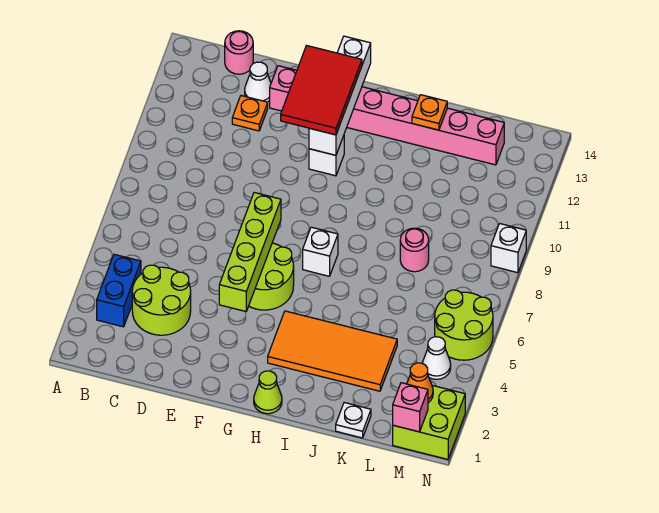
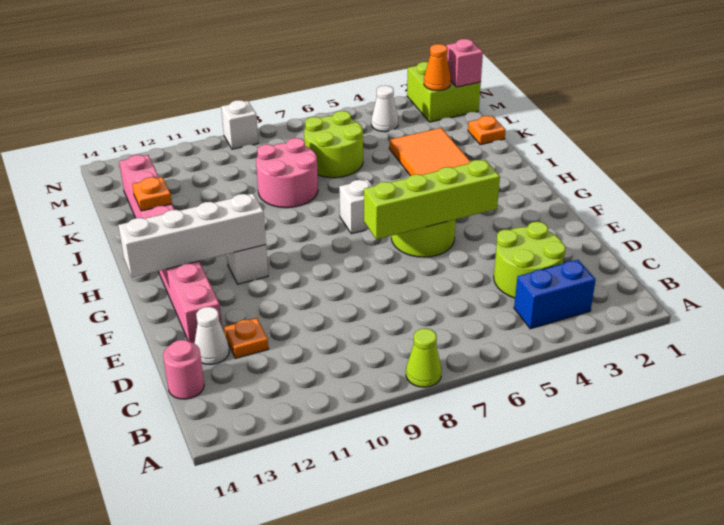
red 2x3 tile [281,46,362,135] -> none
lime 1x1 cone [254,371,282,414] -> lime 1x1 cone moved to [406,328,442,387]
white 1x1 plate [336,403,371,438] -> orange 1x1 plate [468,116,506,145]
pink 1x1 round brick [400,228,429,272] -> pink 2x2 round brick [256,138,318,208]
lime 2x2 round brick [435,290,493,360] -> lime 2x2 round brick moved to [304,111,363,178]

